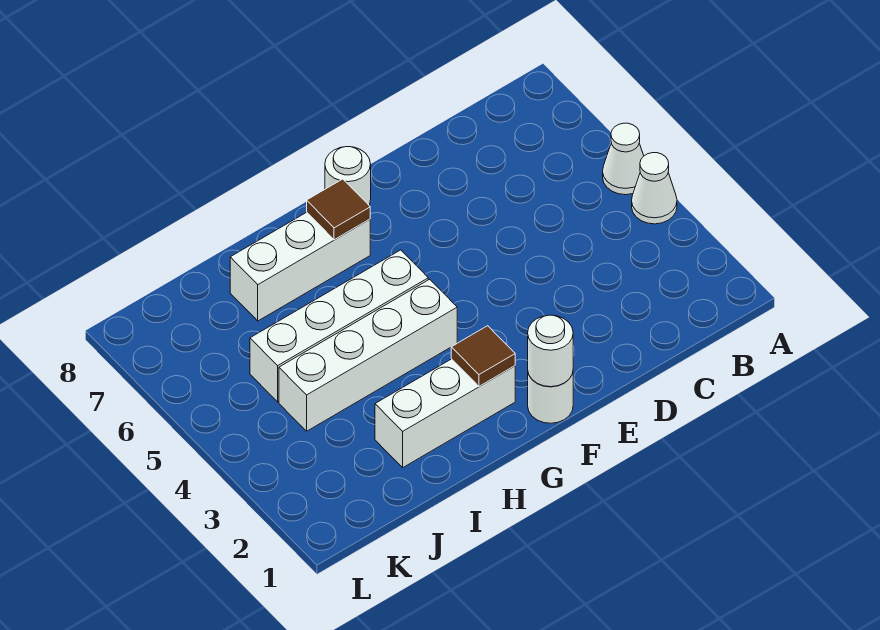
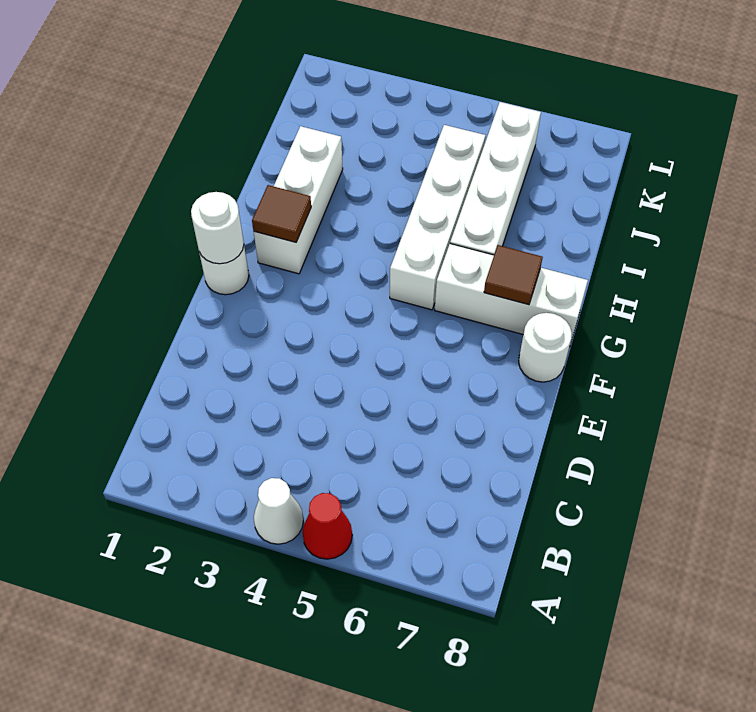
white 1x1 cone [603,123,644,195] -> red 1x1 cone [303,493,352,559]
white 1x4 brick [279,279,457,431] -> white 1x4 brick moved to [450,102,541,255]
white 1x3 brick [230,212,370,321] -> white 1x3 brick turned to [435,244,588,347]

